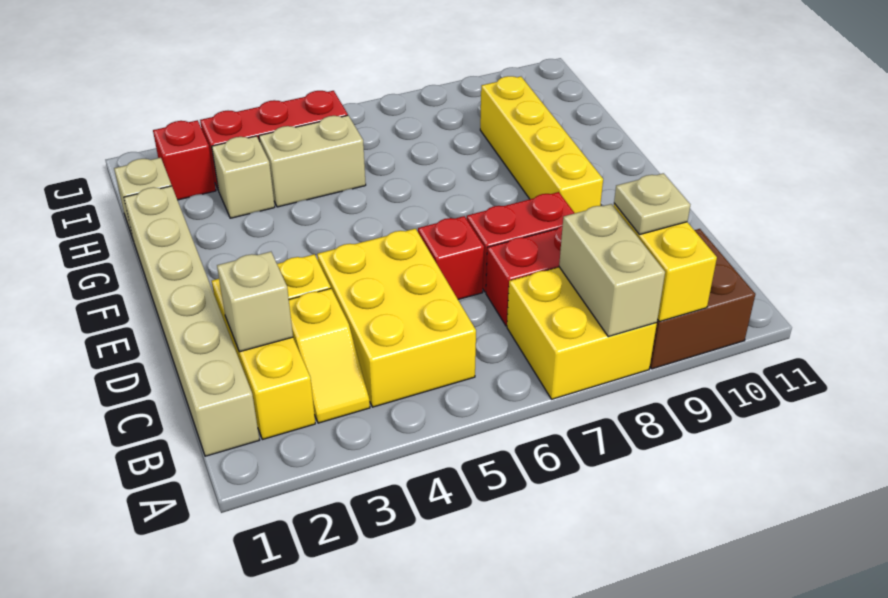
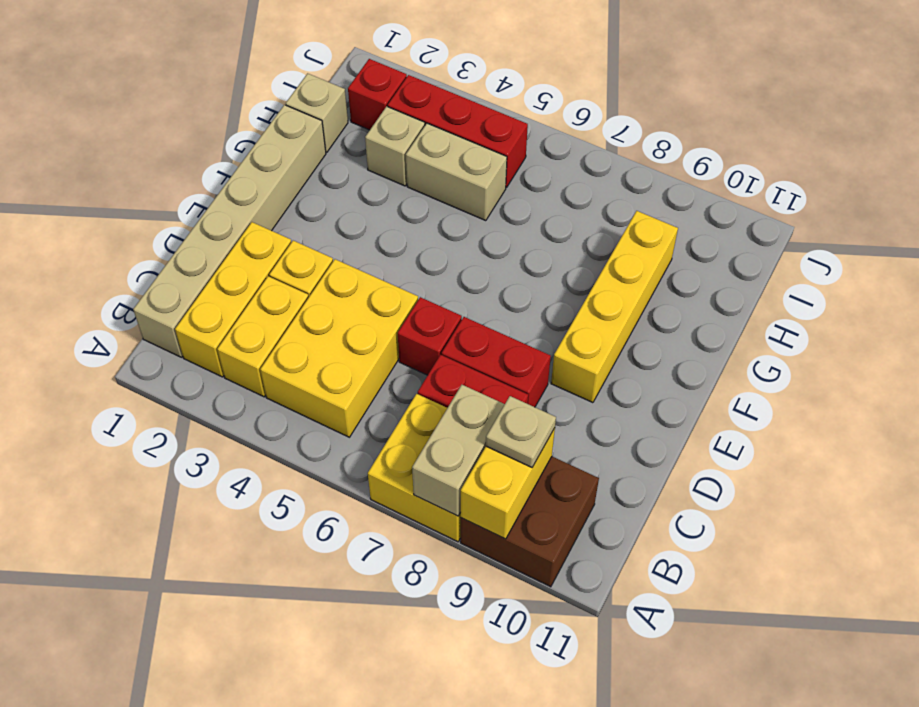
yellow 1x2 slope [289,289,370,423] -> yellow 1x2 brick [217,276,309,397]
tan 1x1 brick [217,252,293,352] -> none

